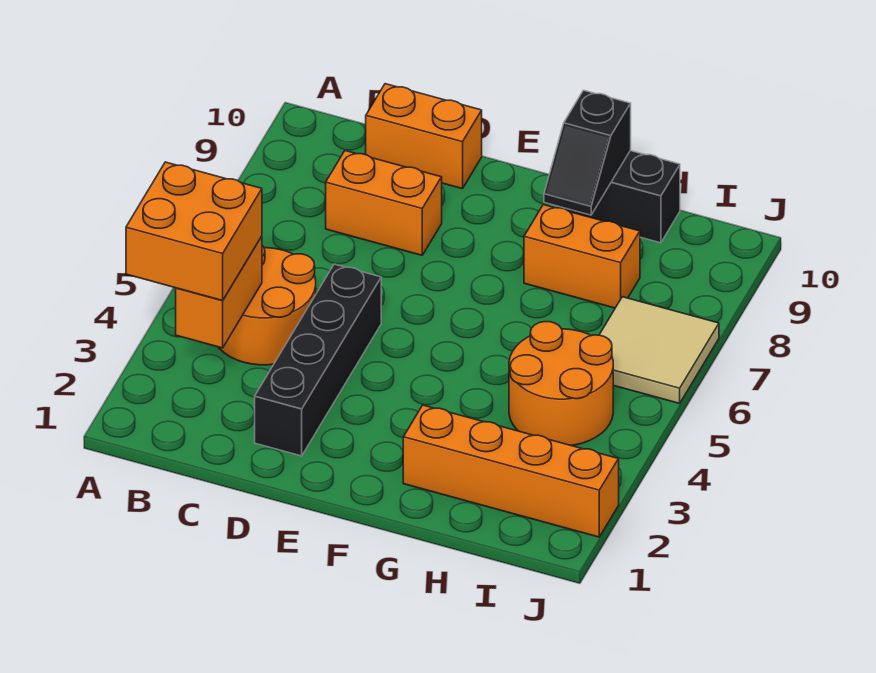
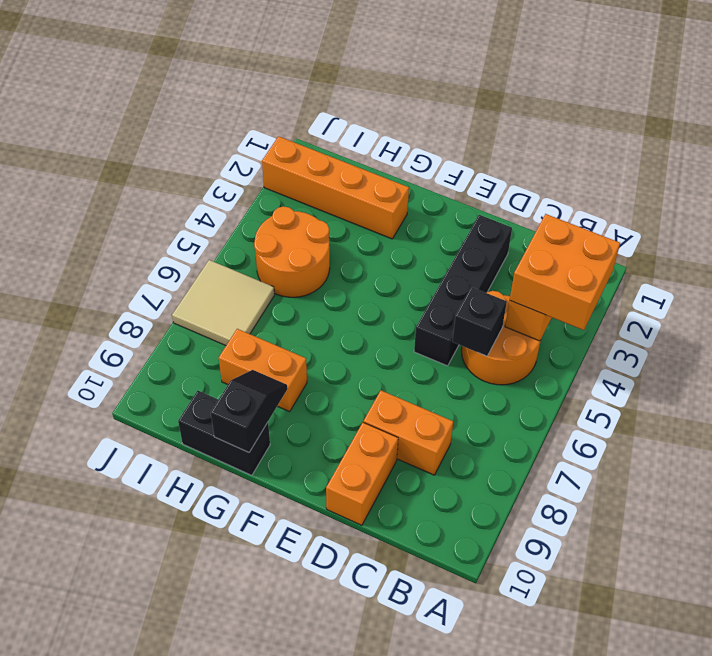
none -> black 1x1 brick [452,287,507,356]
orange 1x2 brick [366,84,482,189] -> orange 1x2 brick turned to [326,422,398,525]

